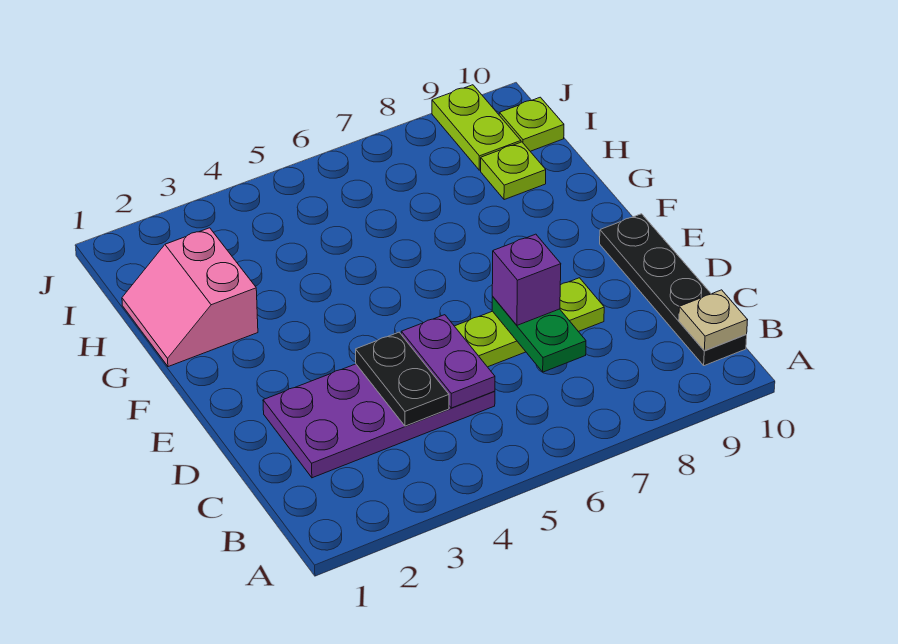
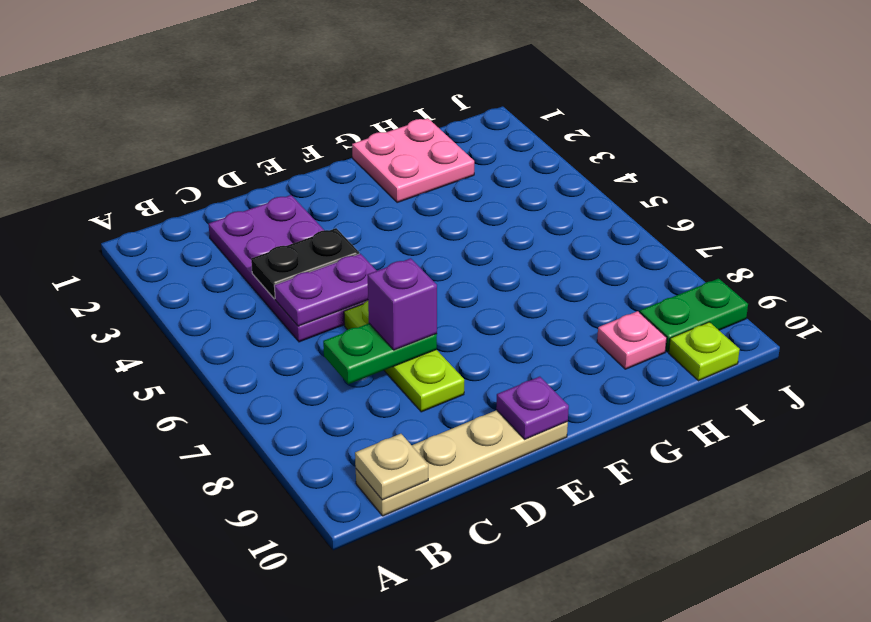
black 1x4 plate [600,214,747,366] -> tan 1x4 plate [356,410,568,516]
none -> purple 1x1 plate [496,377,569,439]
pink 2x2 slope [122,228,258,367] -> pink 2x2 plate [352,118,474,202]
lime 1x1 plate [481,142,546,200] -> pink 1x1 plate [597,311,667,369]
lime 1x2 plate [432,85,521,170] -> green 1x2 plate [639,279,748,352]

